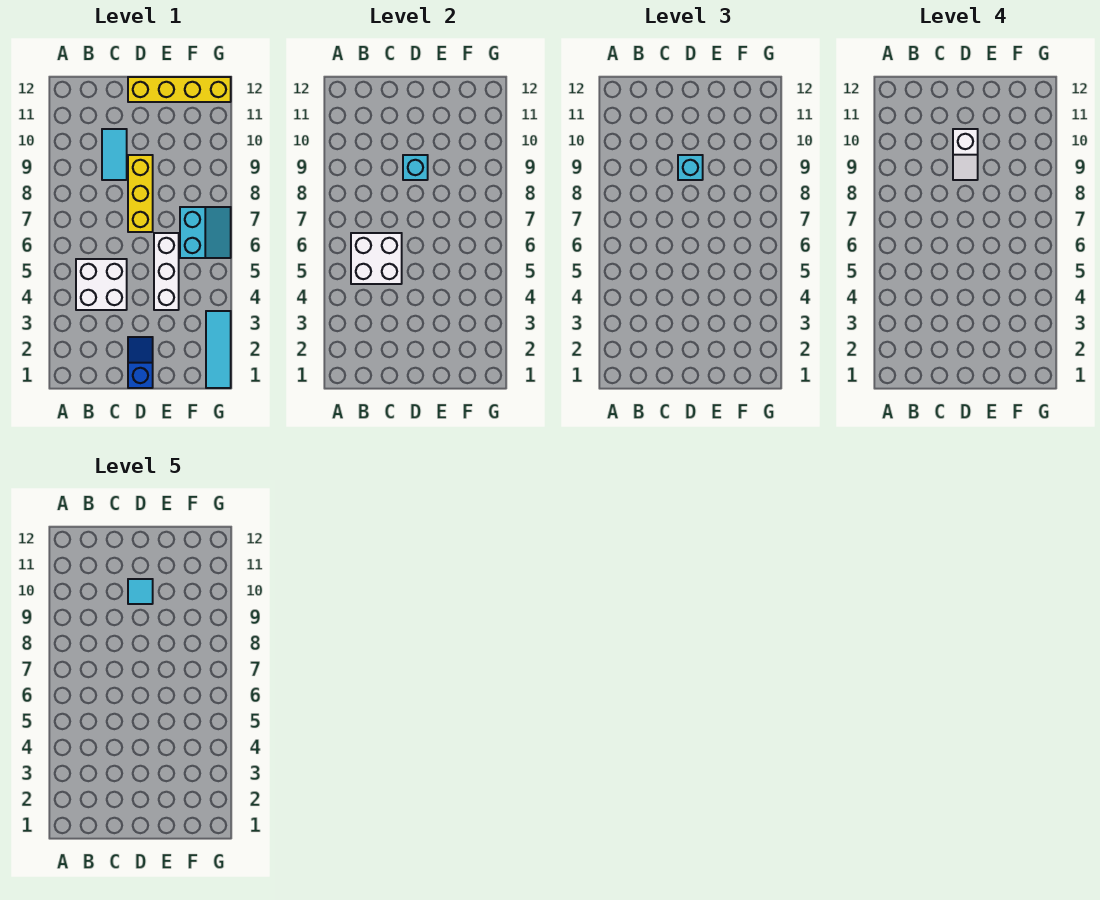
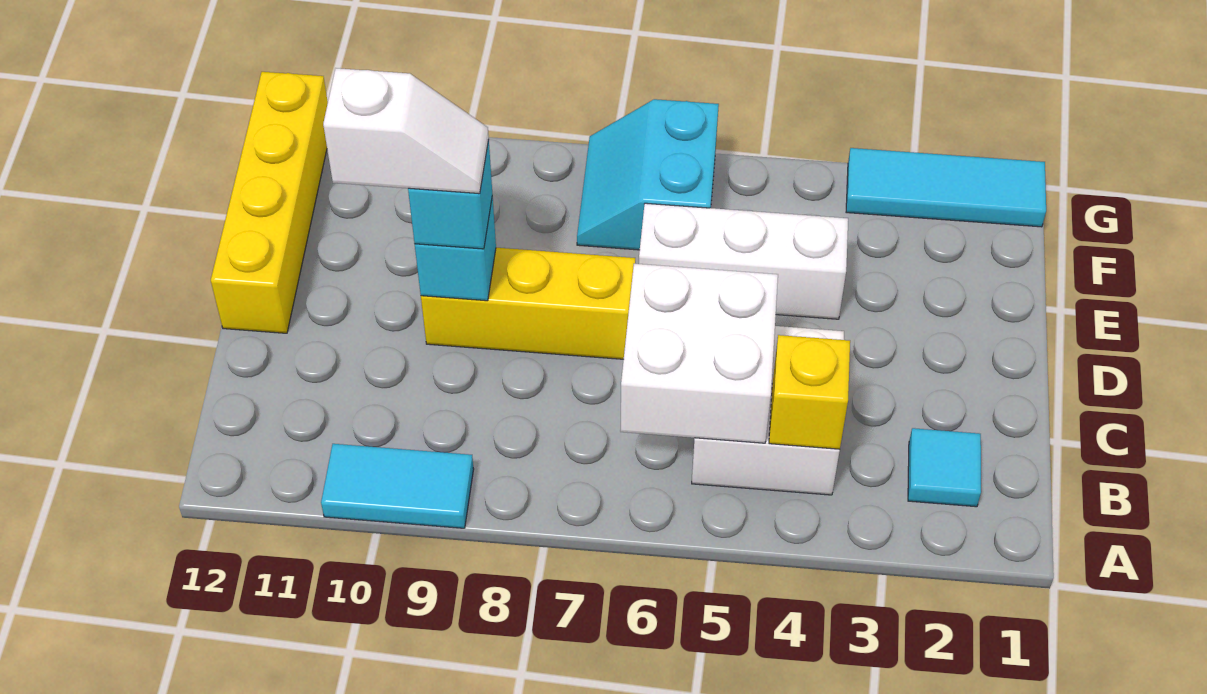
none -> yellow 1x1 brick [769,335,850,450]
cyan 1x2 tile [102,129,127,180] -> cyan 1x2 tile moved to [321,444,474,528]
blue 1x2 slope [128,337,153,388] -> none
cyan 1x1 tile [128,579,153,604] -> cyan 1x1 tile moved to [908,428,981,507]
cyan 2x2 slope [180,207,231,258] -> cyan 2x2 slope turned to [577,99,719,250]

